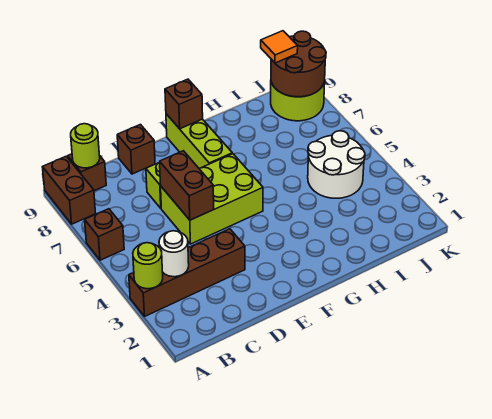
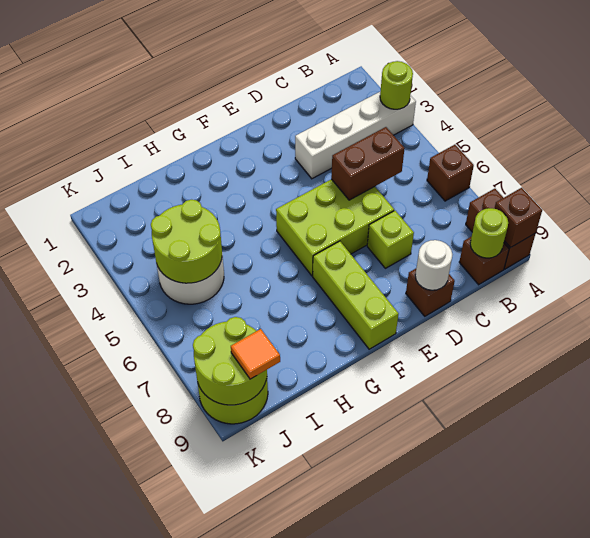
brown 1x4 brick [129,229,245,316] -> white 1x4 brick [295,92,416,179]
white 1x1 round brick [159,231,189,277] -> white 1x1 round brick moved to [415,240,452,290]
brown 1x2 brick [160,151,214,220] -> brown 1x2 brick turned to [331,127,405,200]
brown 1x1 brick [165,79,203,129] -> brown 1x1 brick moved to [494,188,542,248]
none -> lime 2x2 round brick [151,200,222,283]
brown 2x2 round brick [271,31,326,97] -> lime 2x2 round brick [193,317,267,405]

